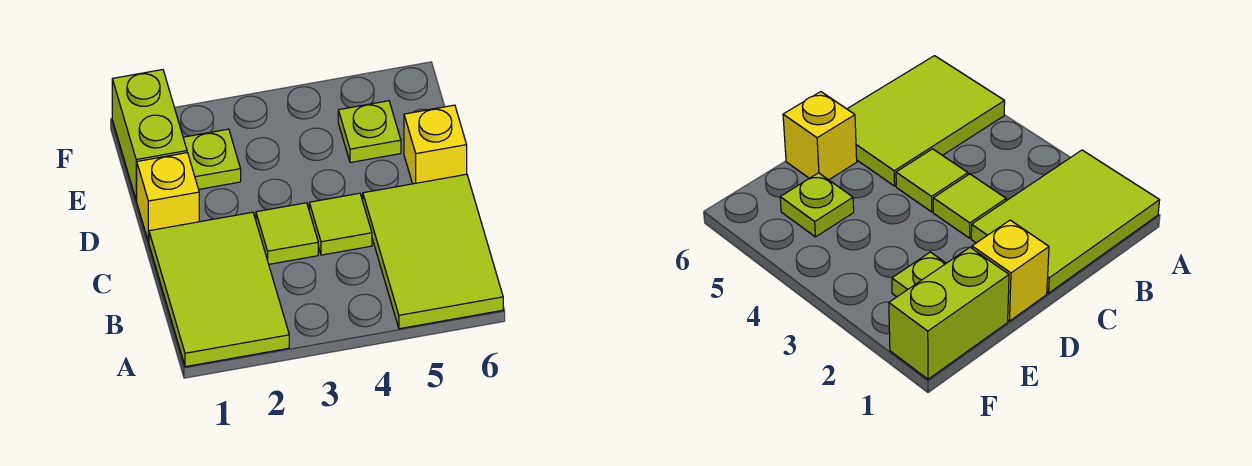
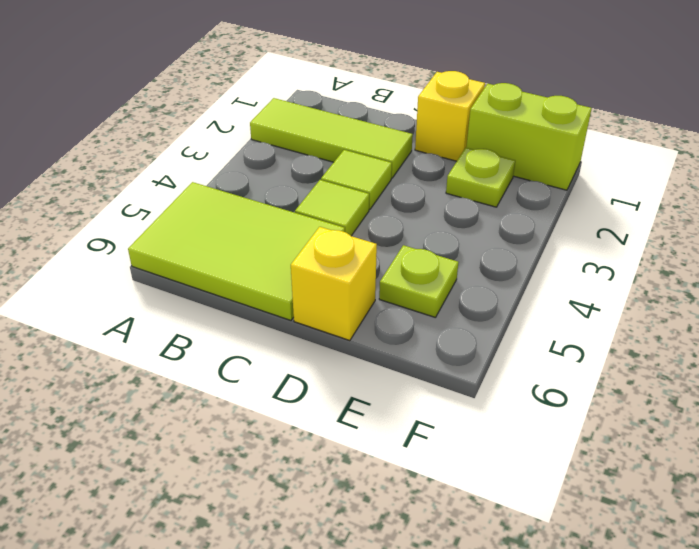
lime 2x3 tile [149,212,289,367] -> lime 1x3 tile [250,98,413,178]

